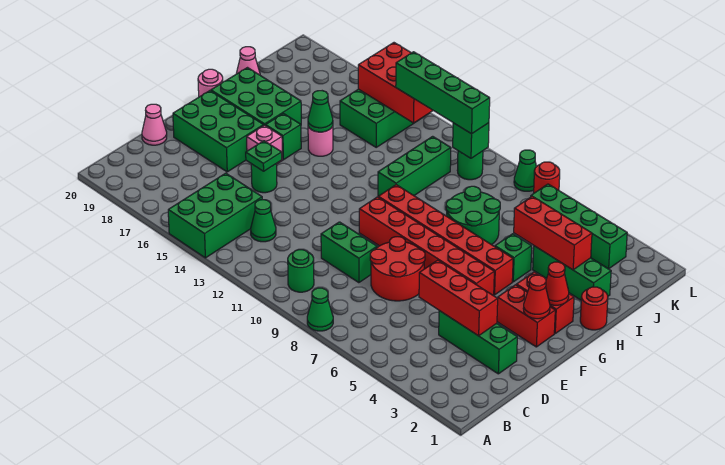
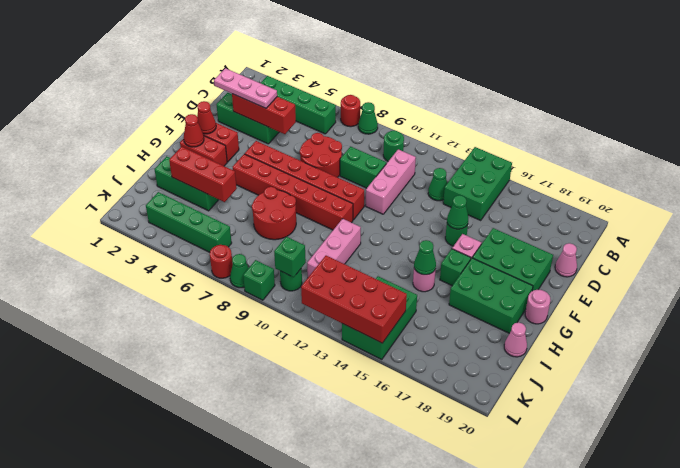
none -> pink 1x3 brick [366,149,416,214]
none -> pink 1x3 plate [214,68,277,108]
green 1x1 plate [246,141,282,171] -> green 1x1 cone [447,195,468,229]
red 1x1 round brick [580,287,608,330] -> red 1x1 round brick moved to [341,95,360,127]
green 1x1 brick [495,234,532,282] -> green 1x1 brick moved to [243,260,275,300]
green 2x2 round brick [446,186,500,245] -> red 2x2 round brick [252,187,296,240]
green 1x3 brick [378,136,451,196] -> pink 1x3 brick [307,219,361,277]
green 1x4 brick [396,52,490,134] -> green 1x4 brick moved to [261,76,336,134]
red 2x3 brick [358,43,433,123] -> red 2x4 brick [301,256,407,343]

